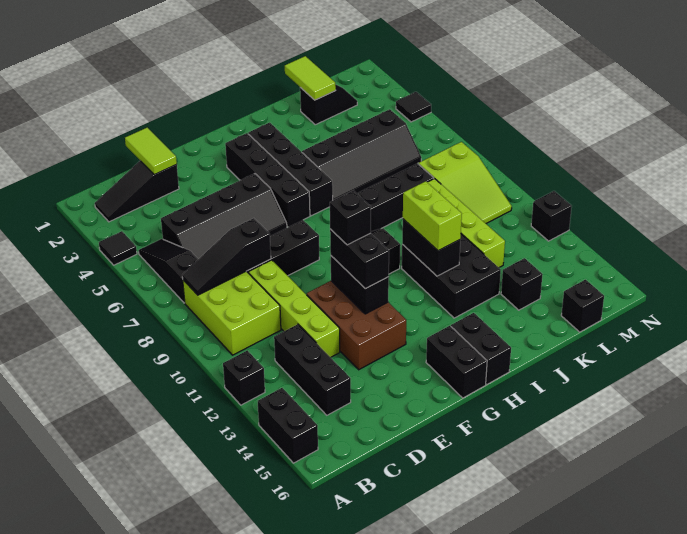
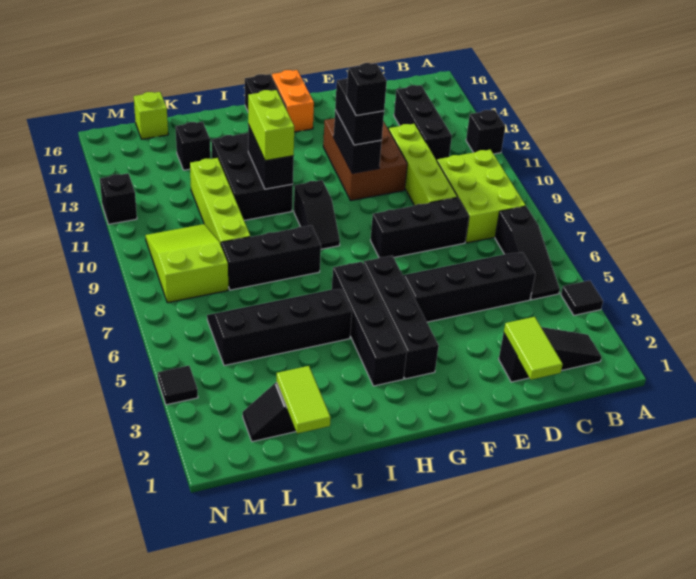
black 1x2 brick [258,388,318,463] -> none
black 1x3 slope [182,218,271,295] -> none
black 1x2 brick [426,326,487,398] -> orange 1x2 brick [272,70,314,132]
black 1x1 brick [561,280,604,332] -> lime 1x1 brick [134,92,168,139]

